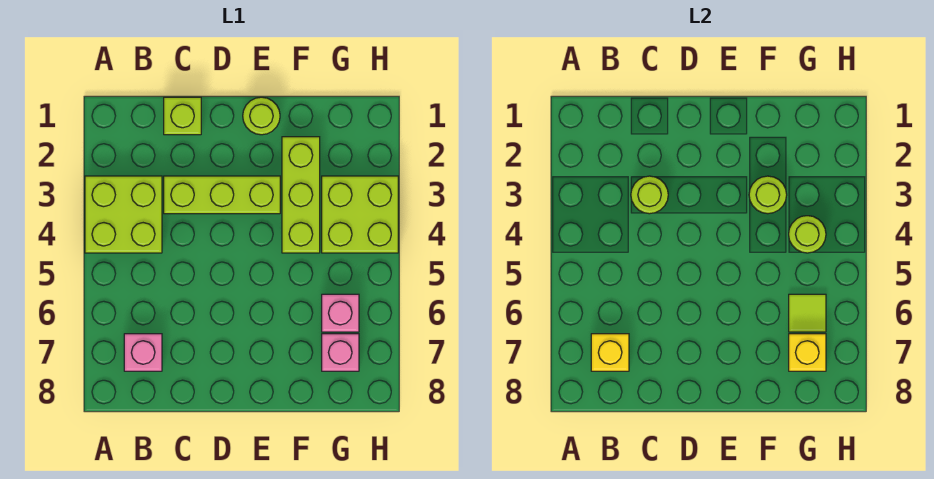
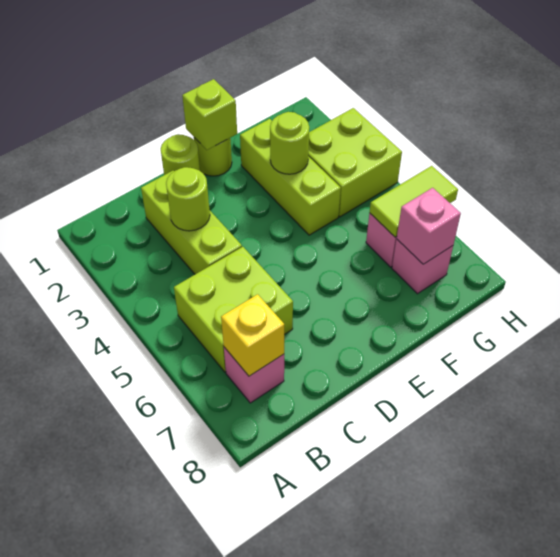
lime 2x2 brick [85,176,162,253] -> lime 2x2 brick moved to [174,247,293,372]
lime 1x1 brick [164,97,201,135] -> lime 1x1 brick moved to [182,79,237,150]
lime 1x3 brick [164,176,280,214] -> lime 1x3 brick turned to [141,171,242,274]
lime 1x1 round brick [789,216,826,253] -> lime 1x1 round brick moved to [161,134,200,175]
lime 1x1 tile [789,294,826,332] -> lime 1x2 tile [370,166,458,237]
yellow 1x1 brick [789,334,826,371] -> pink 1x1 brick [397,188,461,264]

